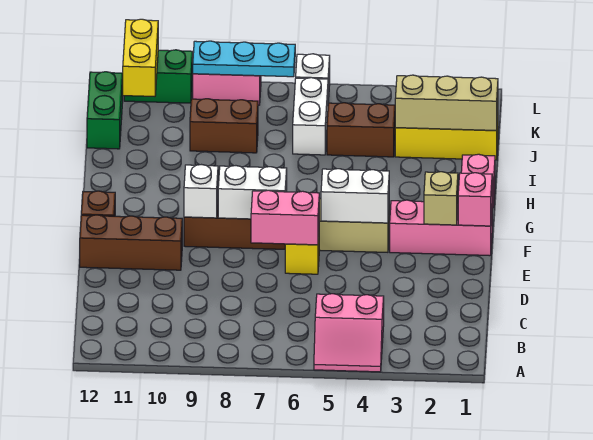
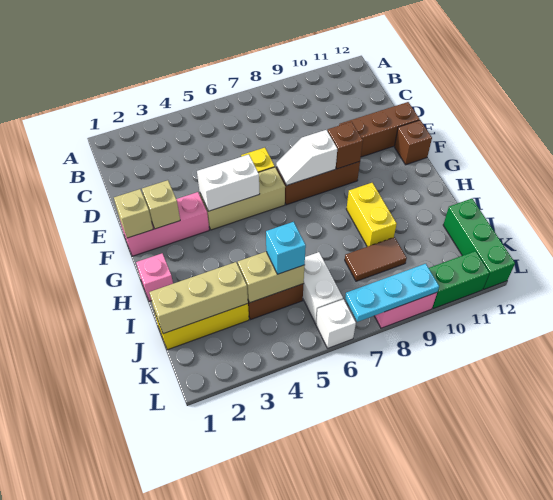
pink 2x2 slope [314,294,384,372] -> none
pink 1x2 brick [251,190,319,245] -> none
pink 1x1 brick [458,173,492,226] -> tan 1x1 brick [114,189,153,238]
white 1x2 brick [218,166,287,219] -> white 1x2 slope [276,130,337,186]
white 1x1 brick [184,165,218,218] -> brown 1x1 brick [328,122,363,169]
none -> tan 1x2 brick [238,252,305,303]
none -> cyan 1x1 brick [266,222,306,274]
brown 1x2 brick [190,99,258,153] -> brown 1x2 tile [345,237,407,281]
green 1x2 brick [87,72,123,149] -> green 1x3 brick [443,199,515,289]
yellow 1x2 brick [123,19,158,96] -> yellow 1x2 brick moved to [346,183,397,247]

